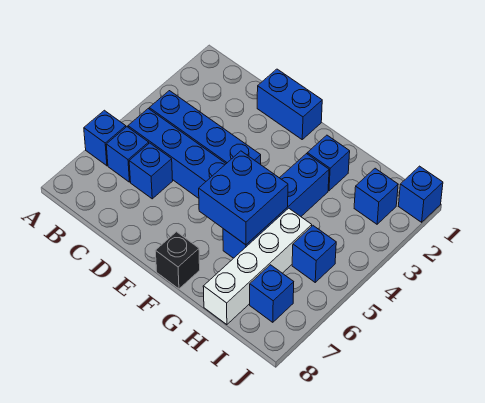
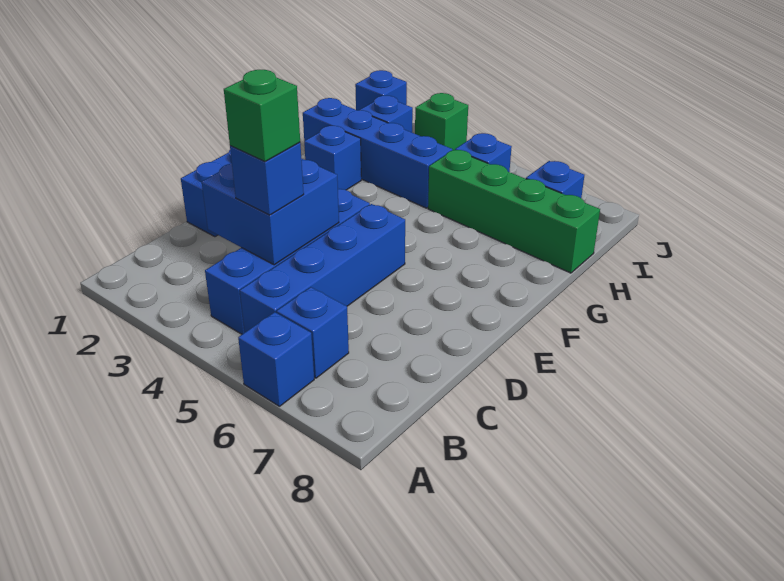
none -> green 1x1 brick [224,70,300,162]
blue 1x1 brick [129,143,173,199] -> blue 1x1 brick moved to [230,142,304,215]
blue 2x2 brick [199,151,288,245] -> blue 2x2 brick moved to [202,158,339,265]
black 1x1 brick [156,232,200,289] -> none
blue 1x4 brick [223,154,329,258] -> blue 1x4 brick moved to [303,98,452,208]
white 1x4 brick [203,208,312,325] -> green 1x4 brick [428,150,600,273]
none -> green 1x1 brick [415,93,468,150]

